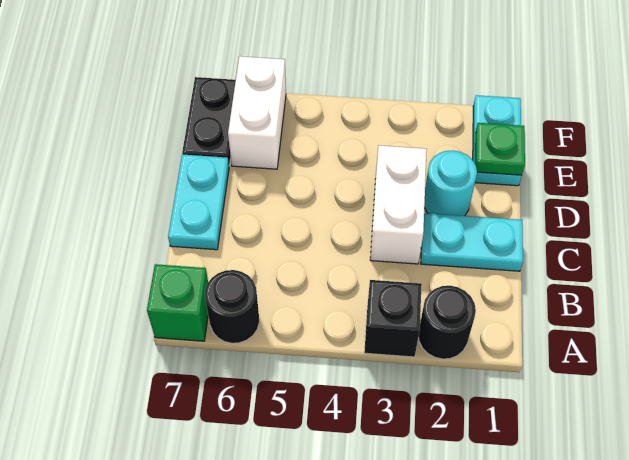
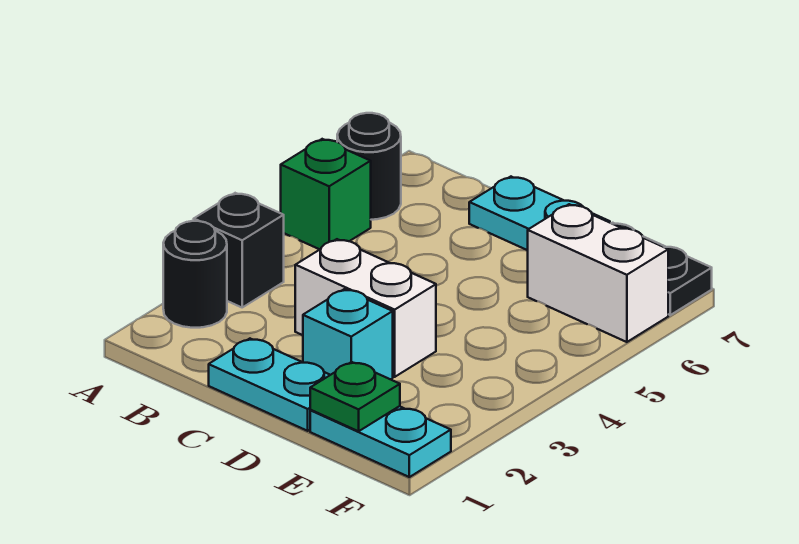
green 1x1 brick [147,264,208,341] -> green 1x1 brick moved to [281,139,371,250]
cyan 1x2 plate [421,213,523,271] -> cyan 1x2 plate turned to [209,339,330,431]
cyan 1x1 round brick [424,151,477,216] -> cyan 1x1 brick [303,289,393,379]

